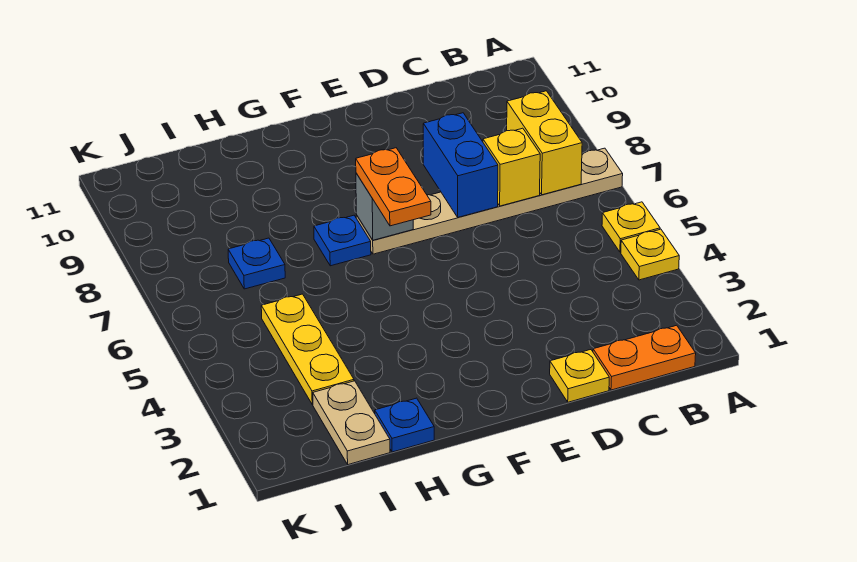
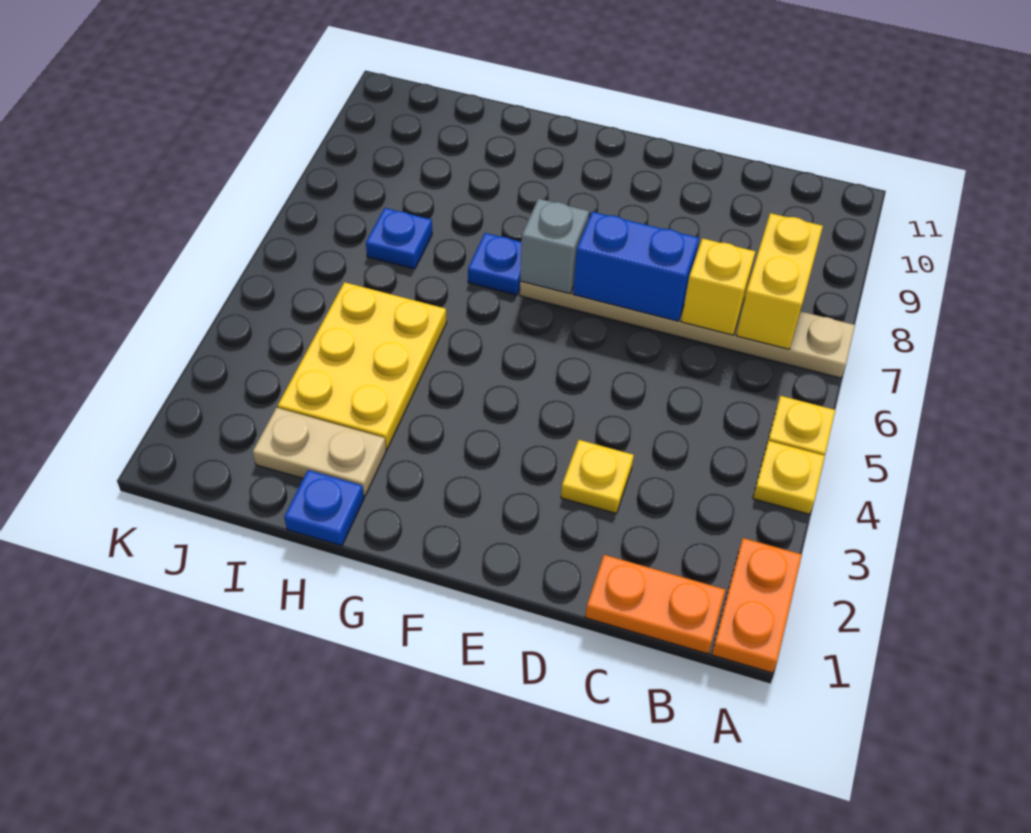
yellow 1x1 plate [550,350,609,402] -> yellow 1x1 plate moved to [561,440,634,513]
blue 1x2 brick [423,113,498,217] -> blue 1x2 brick turned to [573,212,699,321]
orange 1x2 plate [356,148,431,226] -> orange 1x2 plate moved to [711,538,802,673]
tan 1x2 plate [313,381,390,465] -> tan 1x2 plate turned to [253,408,386,496]
yellow 1x3 plate [261,294,354,405] -> yellow 2x3 plate [278,282,447,449]

